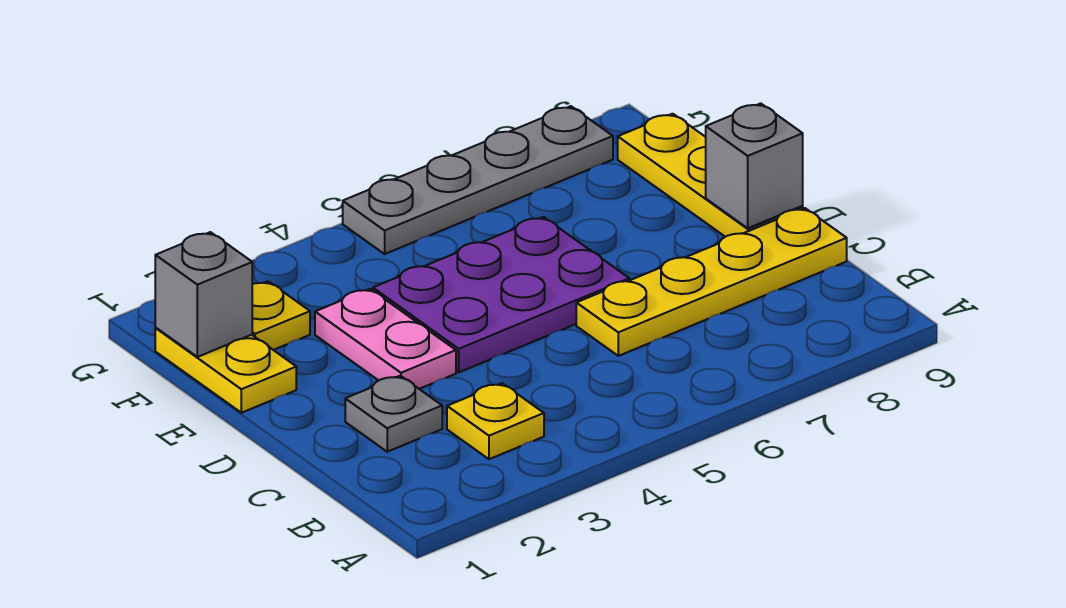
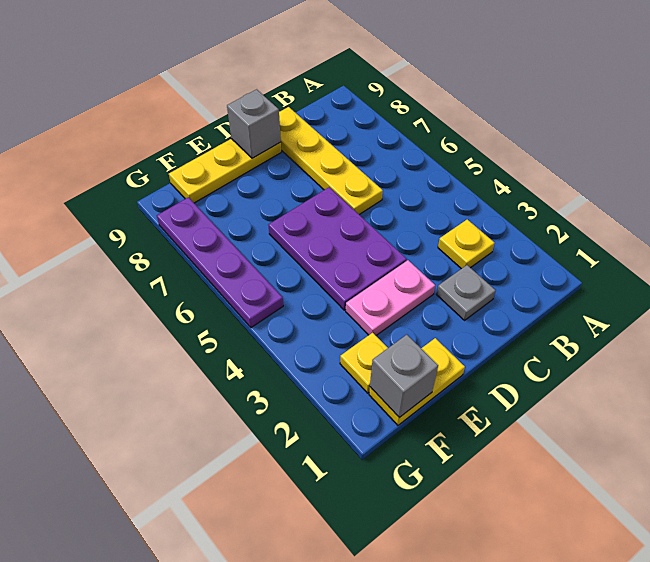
grey 1x4 plate [343,106,613,254] -> purple 1x4 plate [157,197,283,328]

